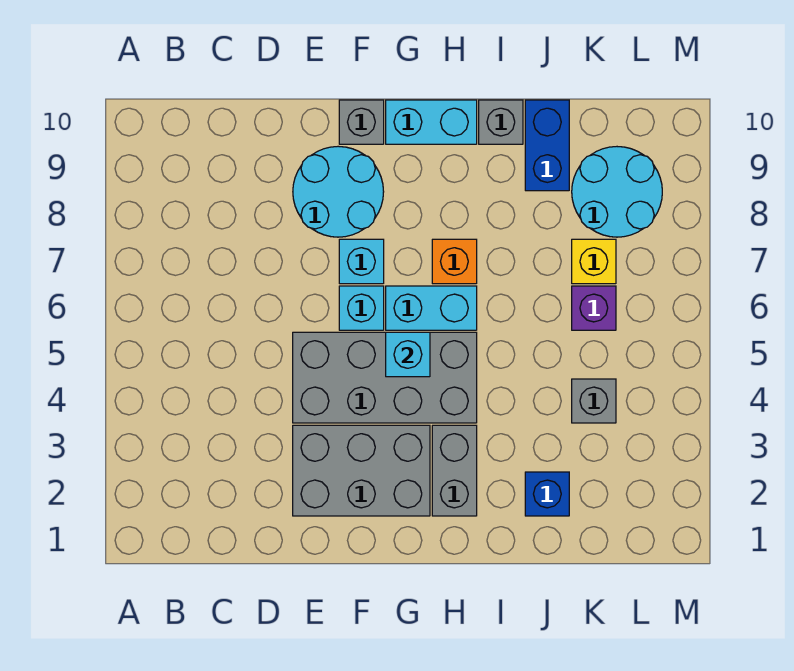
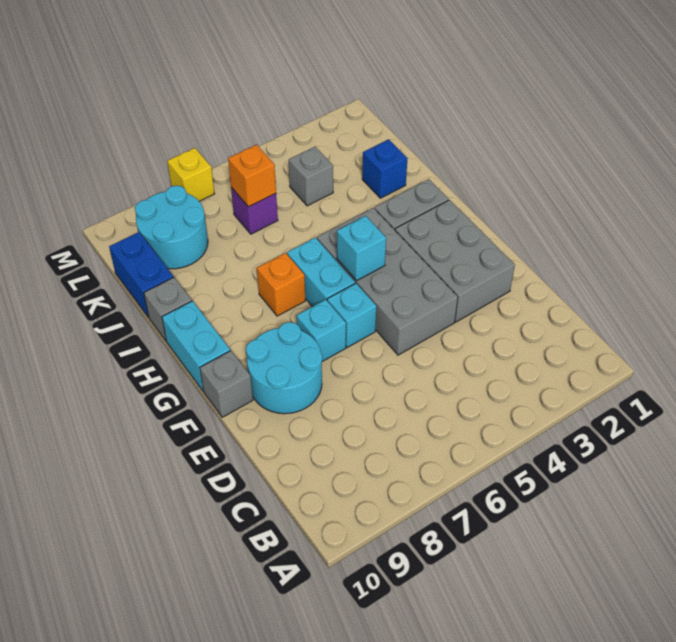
blue 1x2 brick [525,100,569,191] -> blue 1x2 brick turned to [109,232,173,317]
none -> orange 1x1 brick [228,145,276,207]
yellow 1x1 brick [572,239,616,284] -> yellow 1x1 brick moved to [167,148,214,201]

